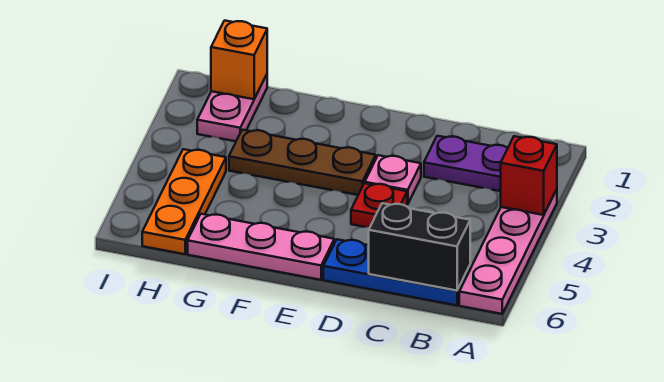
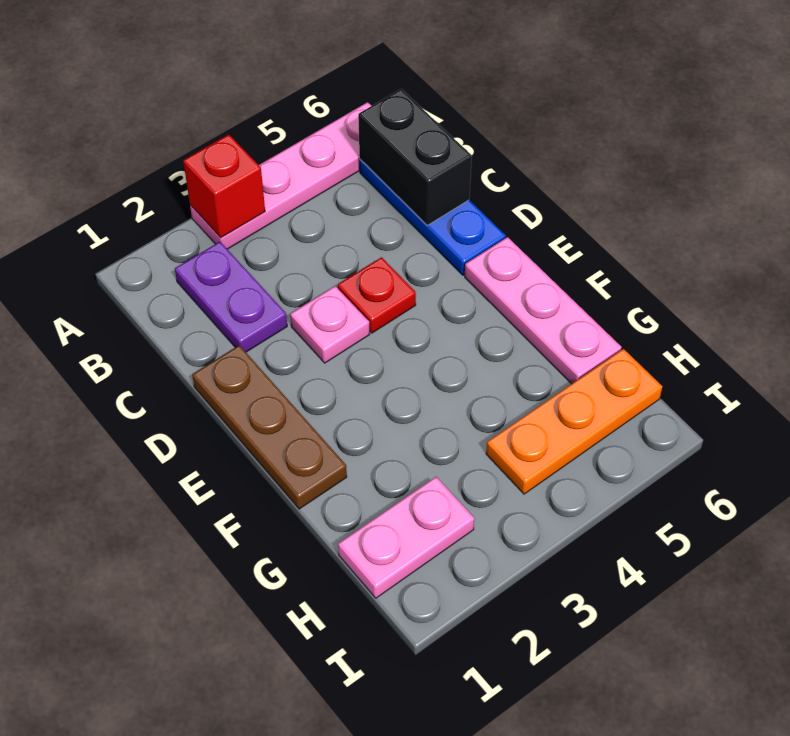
brown 1x3 plate [229,130,376,195] -> brown 1x3 plate moved to [192,345,347,509]
orange 1x1 brick [211,21,267,99] -> none

